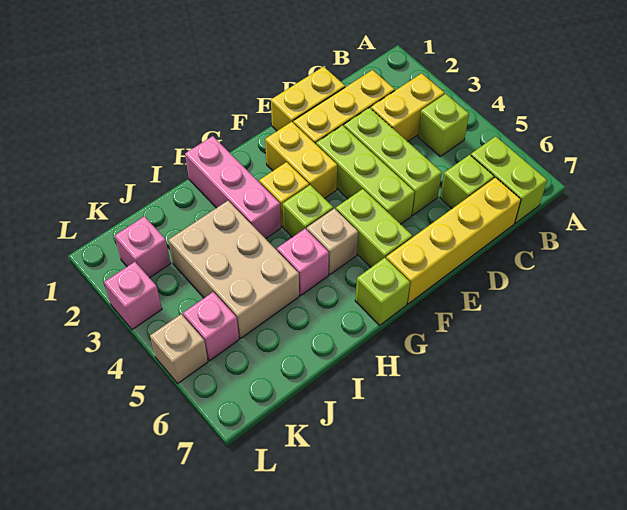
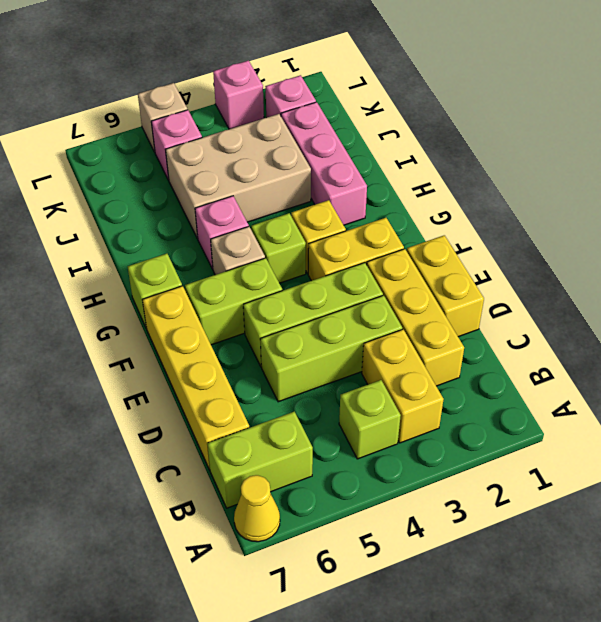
none -> yellow 1x1 cone [234,475,280,542]
lime 1x1 brick [440,155,494,208] -> none
pink 1x3 brick [185,136,281,239] -> pink 1x3 brick turned to [281,102,367,225]

